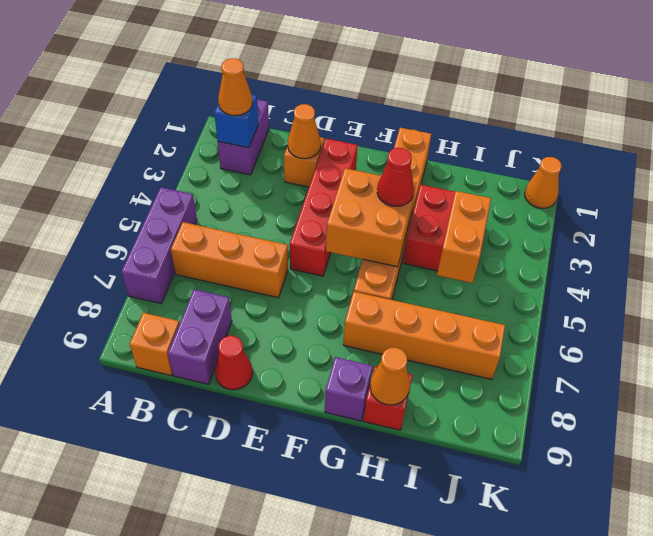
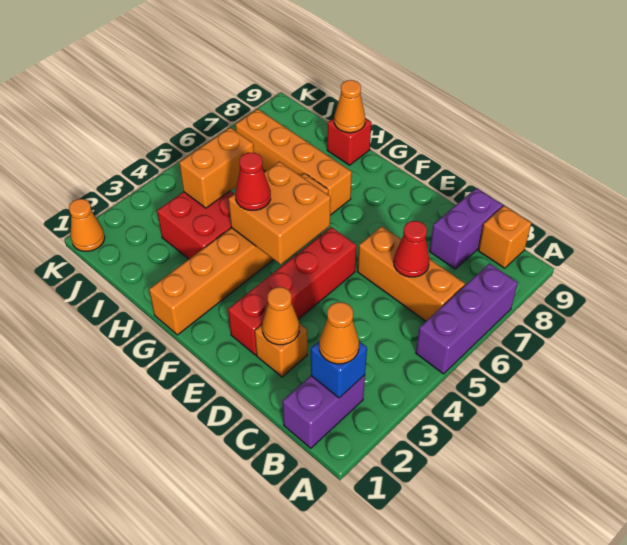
red 1x1 cone [215,336,253,390] -> red 1x1 cone moved to [394,221,429,277]
purple 1x1 brick [325,357,373,421] -> none

